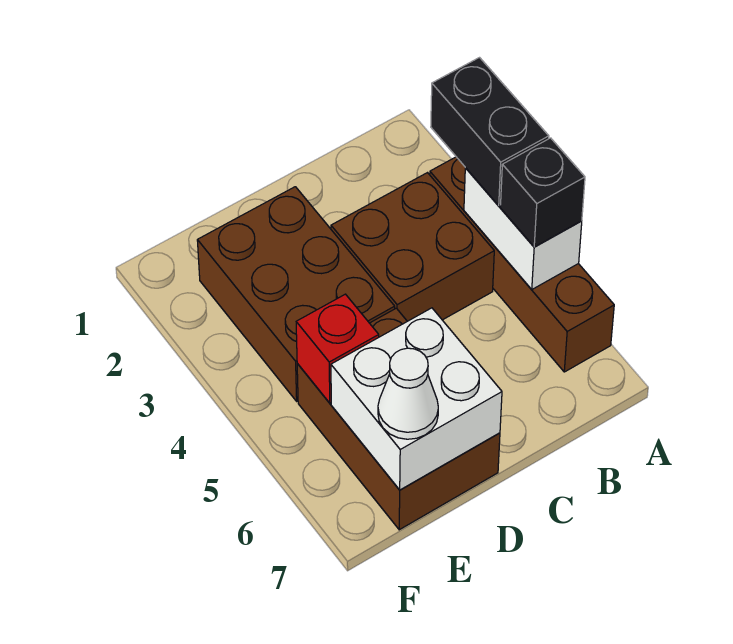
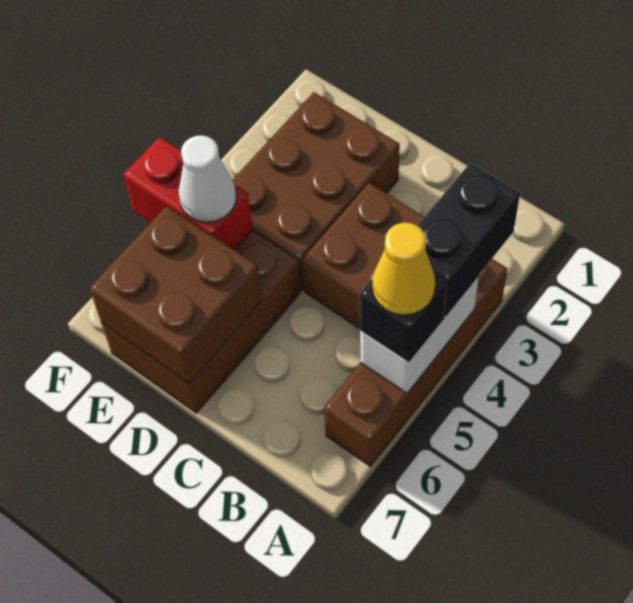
none -> yellow 1x1 cone [372,223,435,315]
white 2x2 brick [331,308,502,490] -> brown 2x2 brick [89,206,262,383]
red 1x1 brick [296,294,379,403] -> red 1x2 brick [123,137,253,250]
white 1x1 cone [378,348,438,439] -> white 1x1 cone moved to [178,135,236,222]

